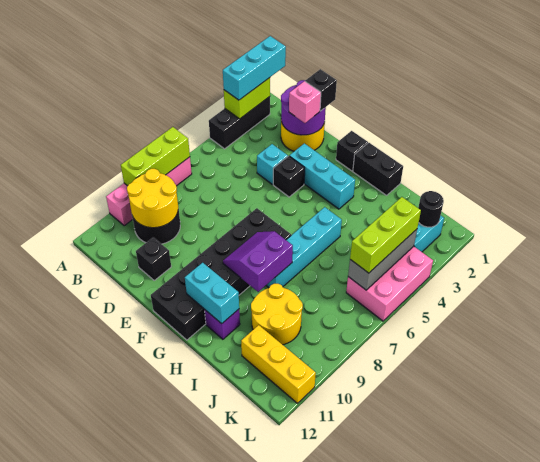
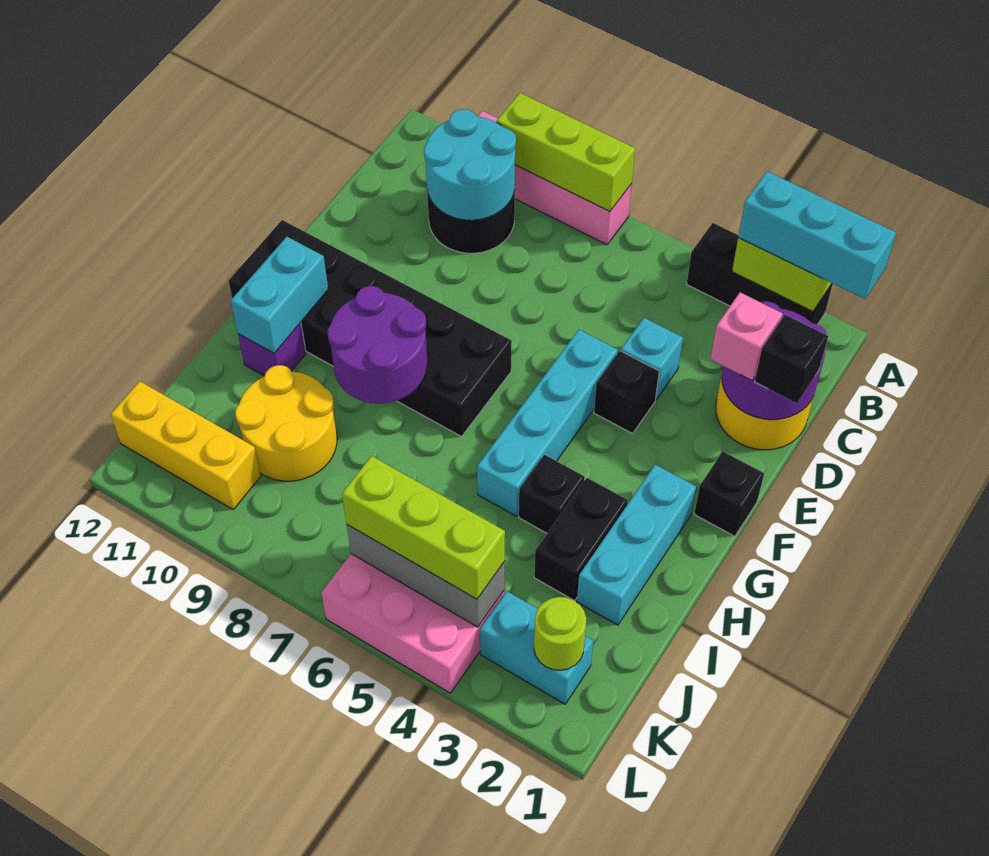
yellow 2x2 round brick [127,169,178,228] -> cyan 2x2 round brick [424,109,516,220]
black 1x1 brick [136,237,171,280] -> black 1x1 brick moved to [519,455,585,533]
cyan 1x3 brick [290,143,355,209] -> cyan 1x3 brick moved to [577,465,696,625]
black 1x2 brick [353,143,403,195] -> black 1x2 brick moved to [534,478,628,601]
purple 2x2 slope [223,231,293,292] -> purple 2x2 round brick [327,286,427,404]
cyan 1x4 brick [266,207,342,288] -> cyan 1x4 brick turned to [477,330,618,516]
yellow 1x3 brick [241,325,316,403] -> yellow 1x3 brick turned to [111,381,261,509]
black 1x1 round brick [418,191,444,227] -> lime 1x1 round brick [534,597,586,670]

